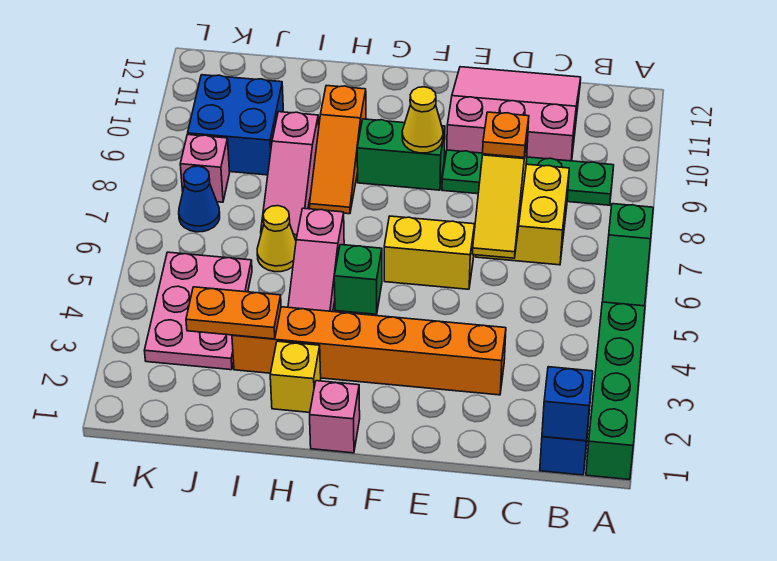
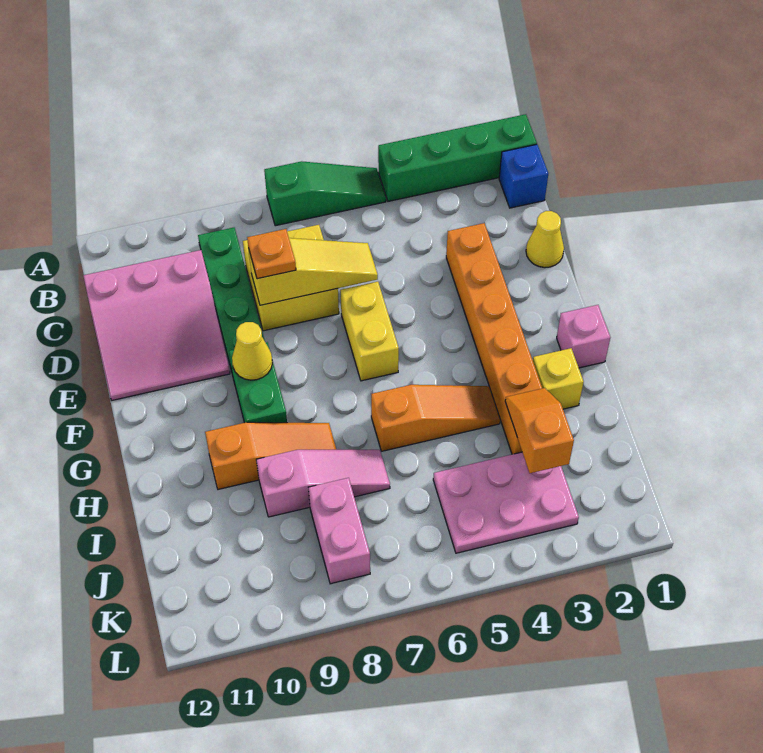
blue 1x1 brick [542,367,593,441] -> none
pink 3x3 slope [447,67,581,161] -> pink 3x3 slope turned to [83,250,230,400]
green 1x1 brick [334,245,382,314] -> none
pink 1x3 slope [288,208,344,312] -> orange 1x3 slope [371,385,500,451]
orange 1x2 plate [186,287,281,339] -> orange 1x2 slope [505,388,574,473]
yellow 1x1 cone [257,206,296,272] -> yellow 1x1 cone moved to [526,211,564,268]
blue 2x2 brick [188,75,283,175] -> none
blue 1x1 cone [179,166,220,232] -> none
pink 1x1 brick [180,135,230,202] -> pink 1x2 brick [308,478,370,584]

